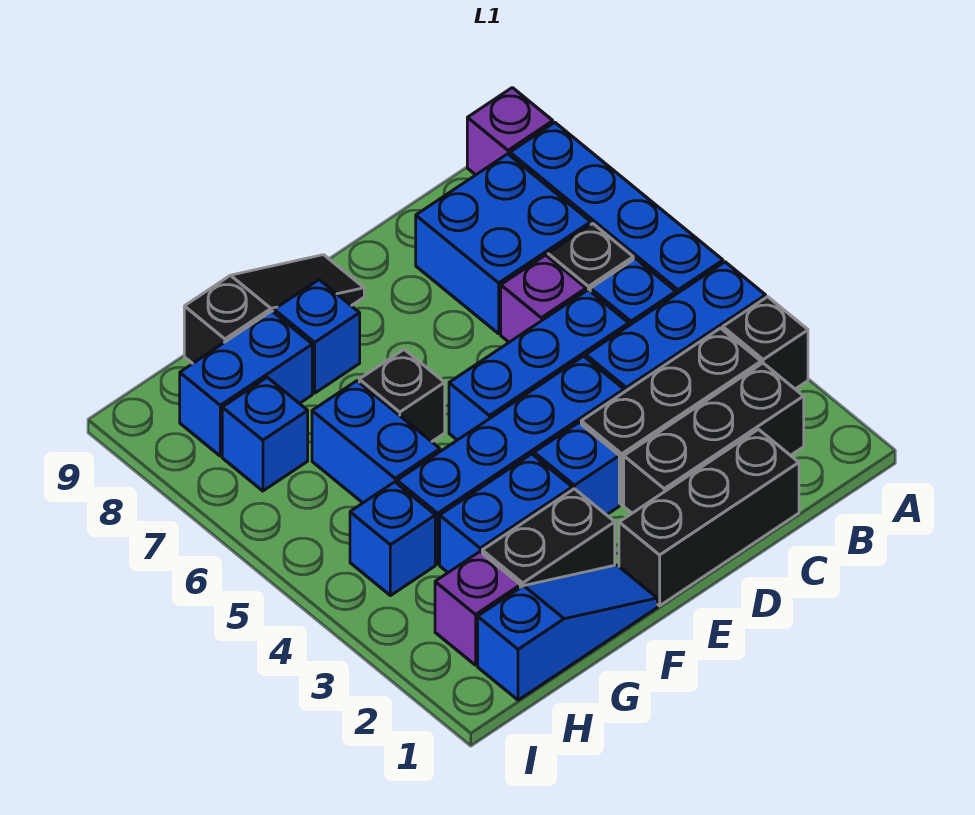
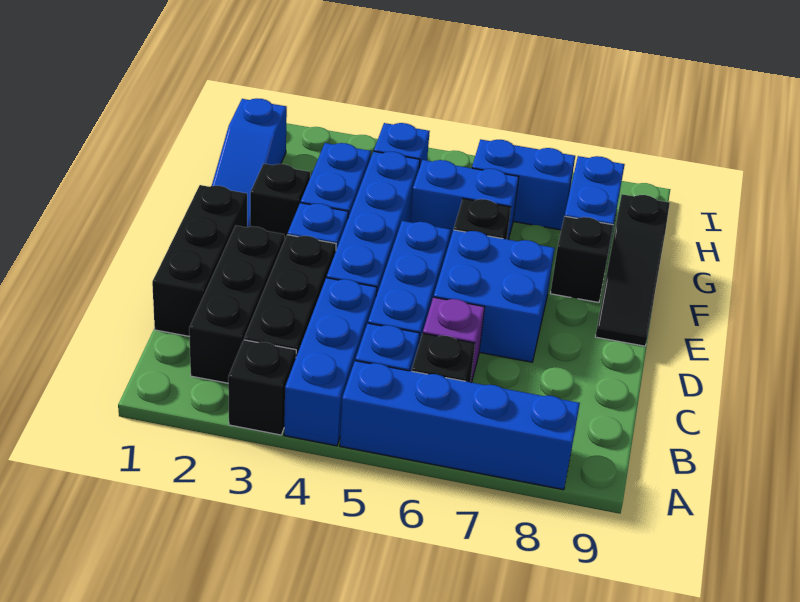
purple 1x1 brick [467,88,553,175] -> none
blue 2x2 brick [416,154,591,334] -> blue 2x2 brick moved to [434,230,555,362]
black 1x2 brick [482,489,615,588] -> black 1x1 brick [250,164,310,240]
blue 1x1 brick [274,280,360,393] -> black 1x1 brick [550,216,613,302]
purple 1x1 brick [435,552,520,665] -> none
blue 1x1 brick [222,377,308,491] -> blue 1x2 brick [472,140,575,230]

